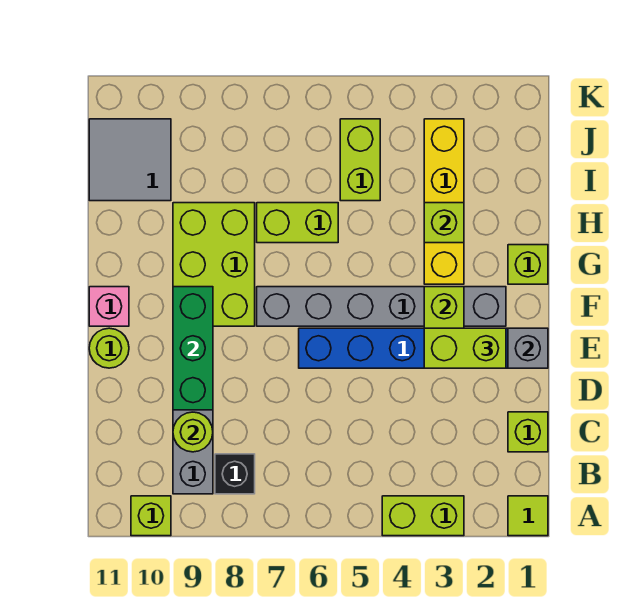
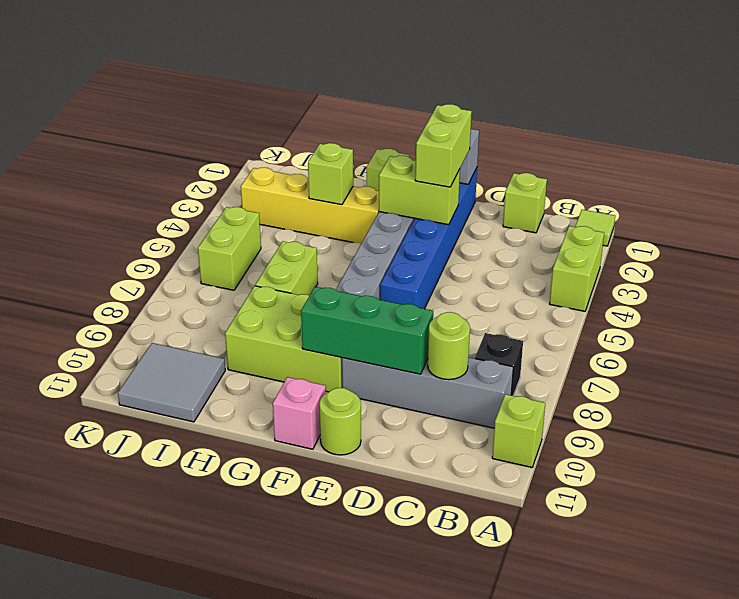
lime 1x2 brick [340,119,380,201] -> lime 1x2 brick turned to [198,207,261,290]

